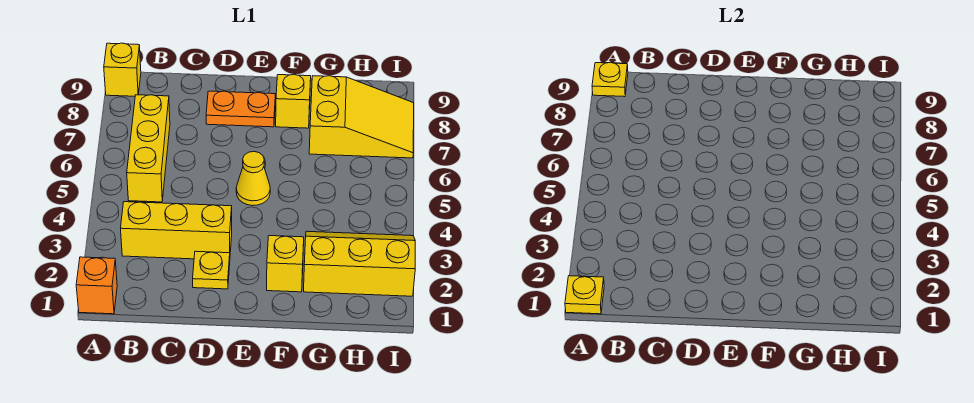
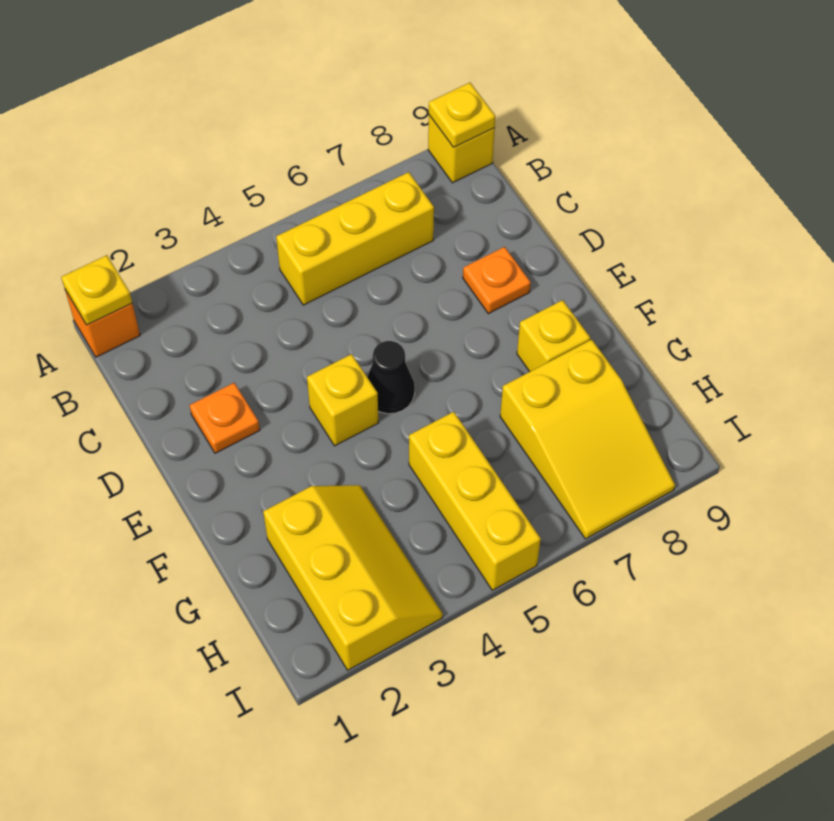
yellow 1x3 brick [121,202,232,259] -> yellow 1x3 brick moved to [409,412,541,590]
yellow 1x1 plate [193,251,230,289] -> orange 1x1 plate [190,383,260,453]
orange 1x2 plate [206,91,275,127] -> orange 1x1 plate [463,247,531,314]
yellow 1x1 cone [236,152,270,206] -> black 1x1 cone [367,341,415,414]
yellow 1x1 brick [267,236,304,292] -> yellow 1x1 brick moved to [307,354,378,446]

